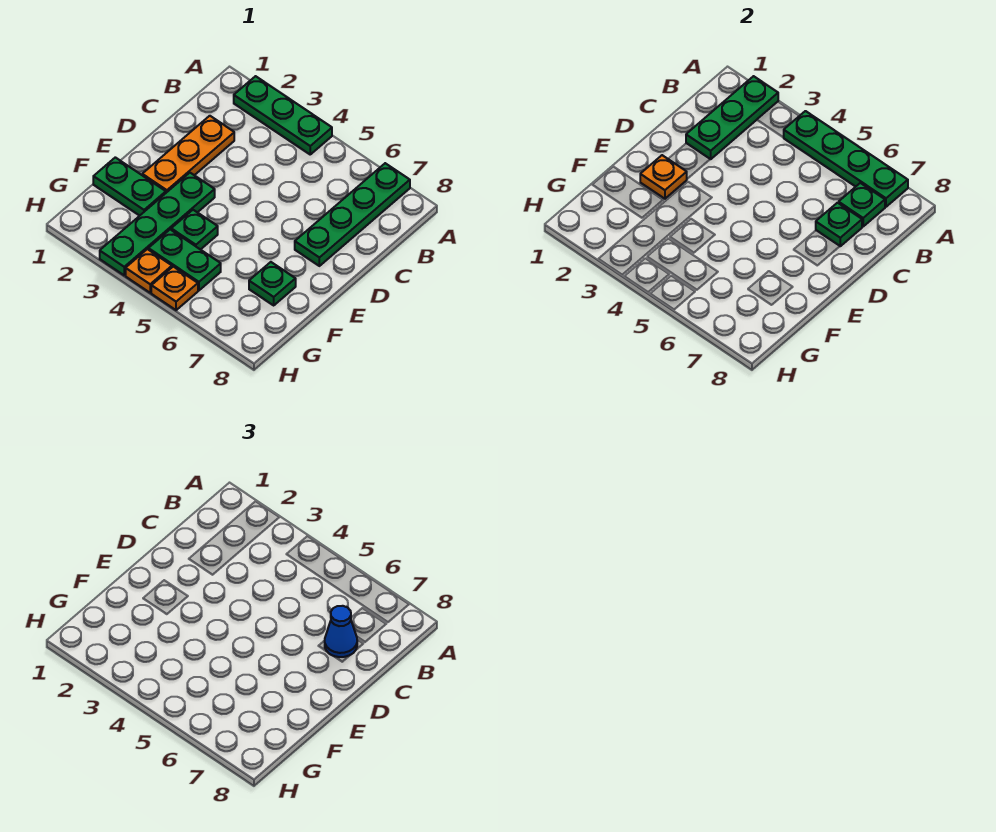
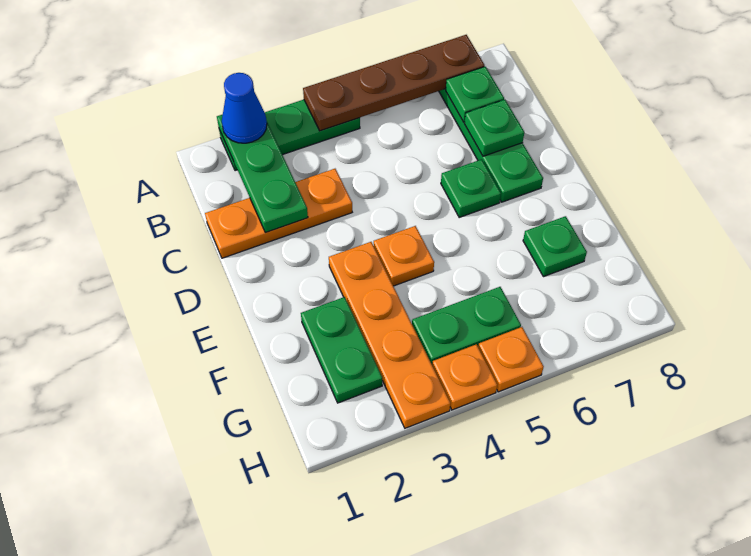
green 1x4 plate [783,111,908,207] -> brown 1x4 plate [303,35,485,131]
orange 1x3 plate [142,116,234,193] -> orange 1x3 plate turned to [205,169,352,258]
blue 1x1 cone [325,606,357,657] -> blue 1x1 cone moved to [222,73,267,143]
orange 1x1 plate [640,155,687,199] -> orange 1x1 plate moved to [374,226,434,286]
green 1x4 plate [100,173,215,275] -> orange 1x4 plate [329,242,451,428]
green 1x2 plate [93,157,166,216] -> green 1x2 plate turned to [301,297,382,403]
green 1x1 plate [171,210,218,250] -> green 1x1 plate moved to [441,159,501,217]

